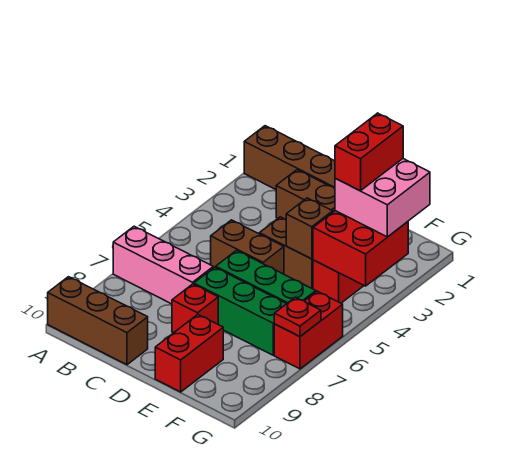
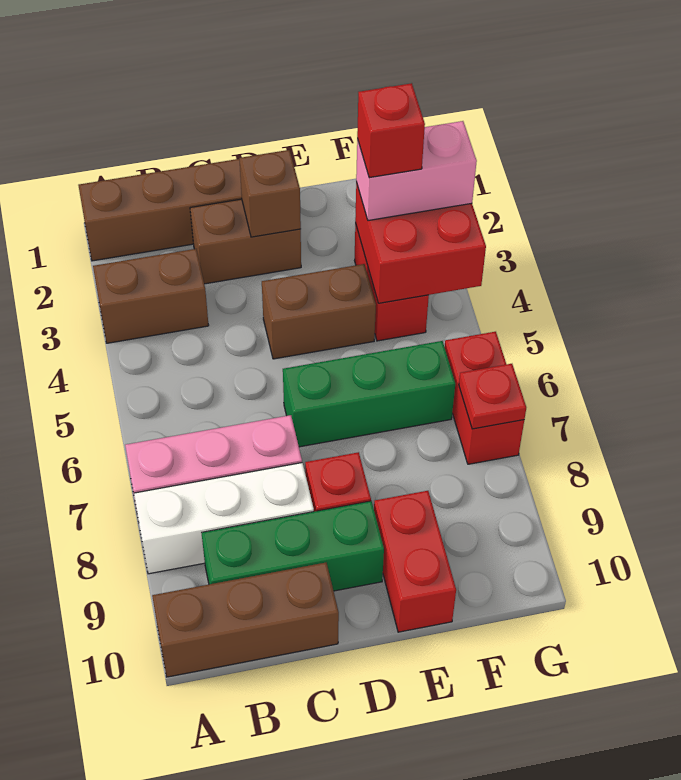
none -> white 1x3 brick [134,463,314,574]
brown 1x2 brick [211,220,284,274] -> brown 1x2 brick moved to [93,249,209,343]
green 1x3 brick [194,267,286,355] -> green 1x3 brick moved to [202,501,384,591]
brown 1x1 brick [286,198,333,259] -> brown 1x1 brick moved to [239,150,301,237]
pink 2x2 brick [335,159,430,237] -> pink 1x2 brick [356,121,477,221]
red 1x2 brick [335,113,403,191] -> red 1x1 brick [357,83,425,178]

